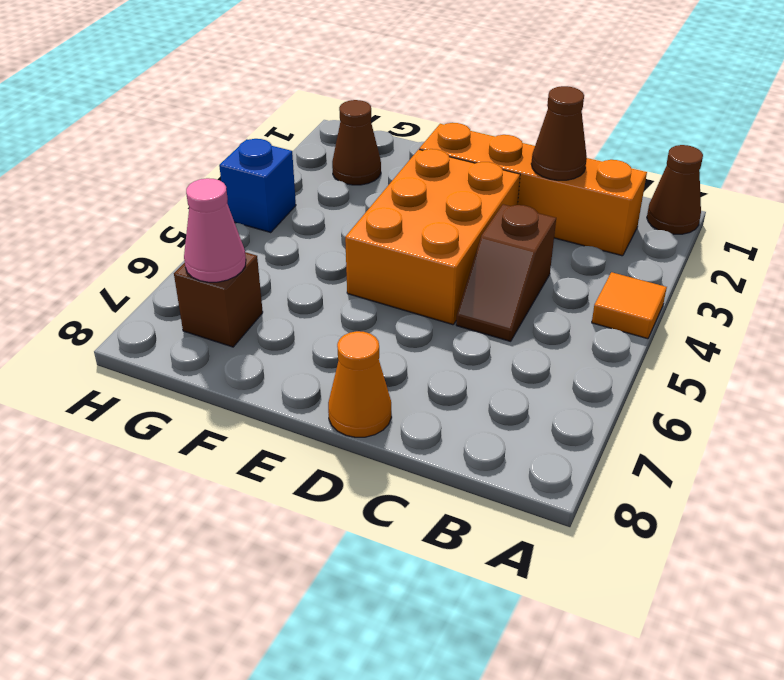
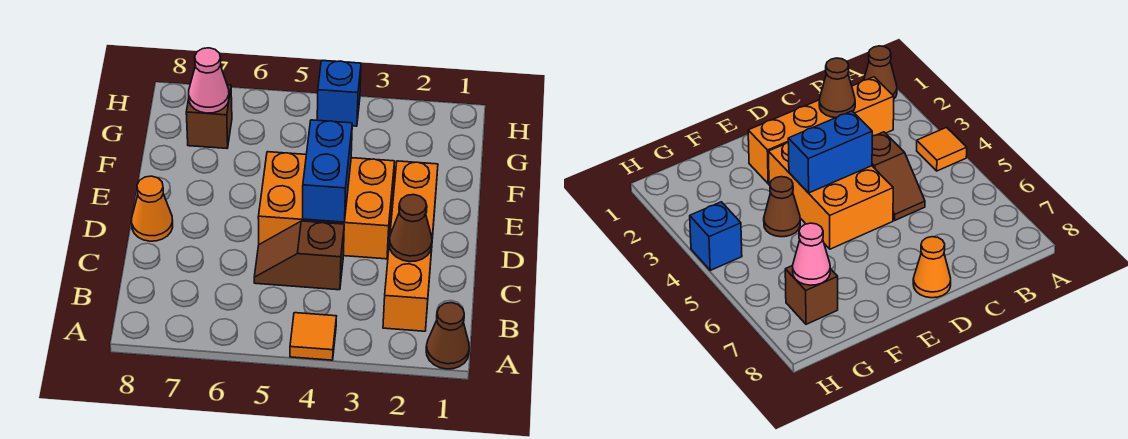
none -> blue 1x2 brick [303,120,352,222]
brown 1x1 cone [332,100,381,185] -> brown 1x1 cone moved to [764,177,800,237]

